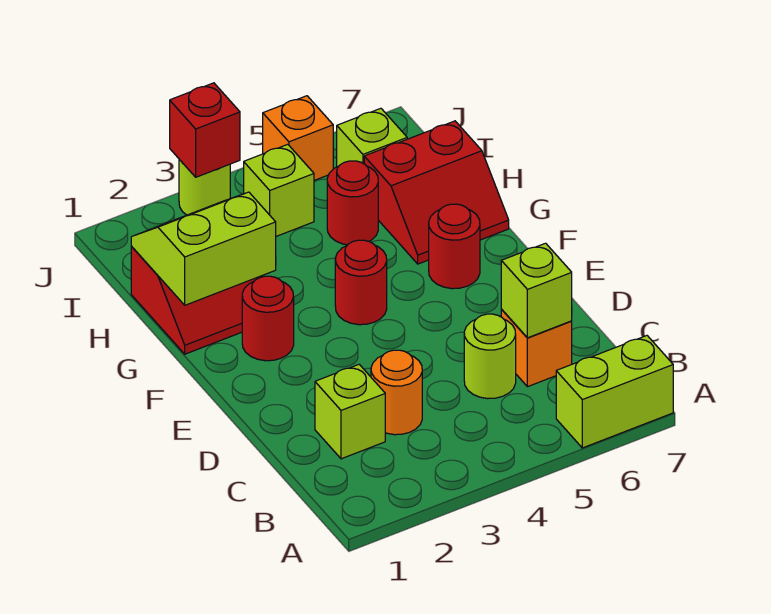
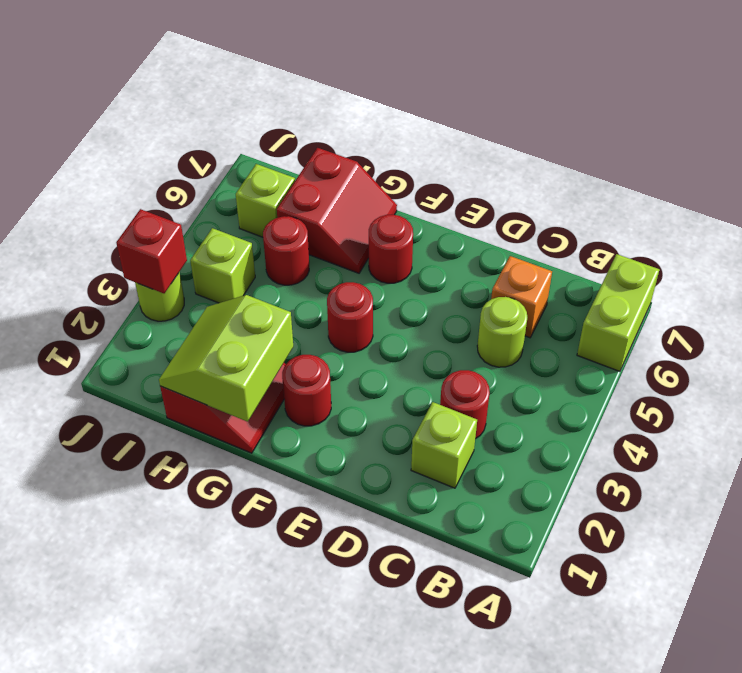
orange 1x1 round brick [371,350,422,435] -> red 1x1 round brick [440,370,490,439]
lime 1x1 brick [501,243,572,338] -> none
orange 1x1 brick [263,96,333,180] -> none

